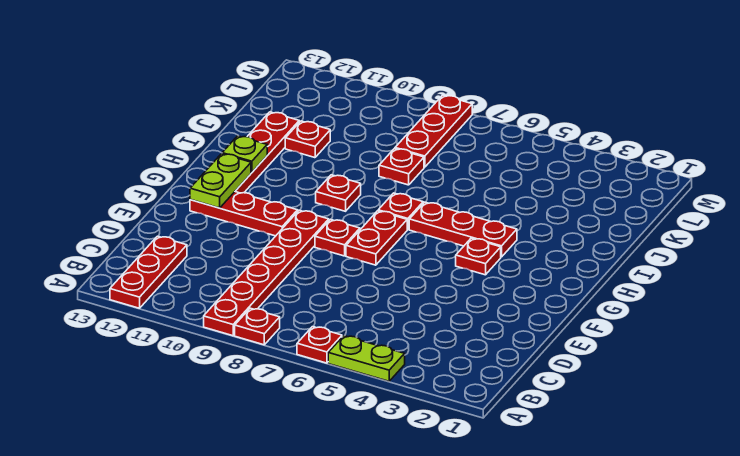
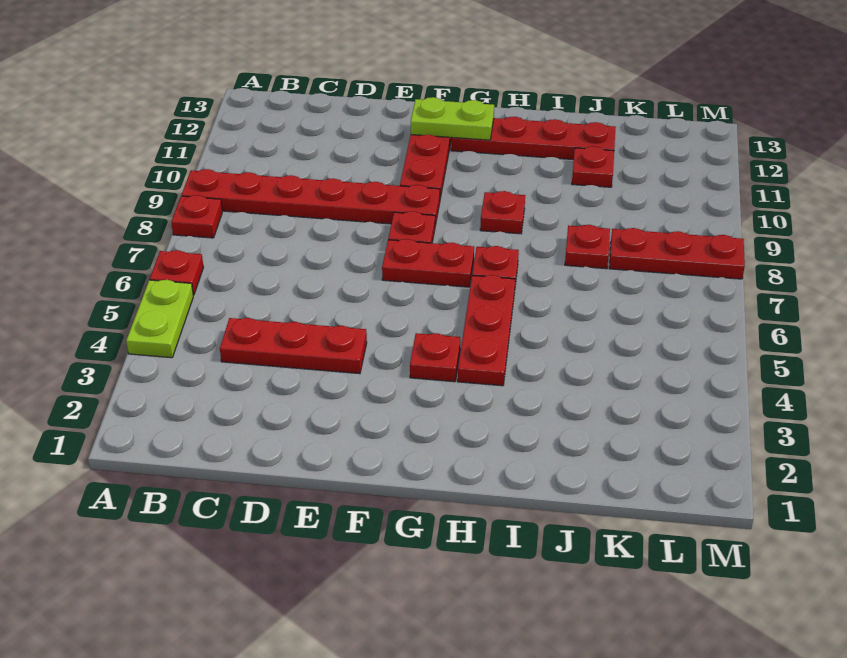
red 1x3 plate [110,236,187,308] -> red 1x3 plate moved to [220,318,367,374]
lime 1x1 plate [222,136,267,172] -> none

